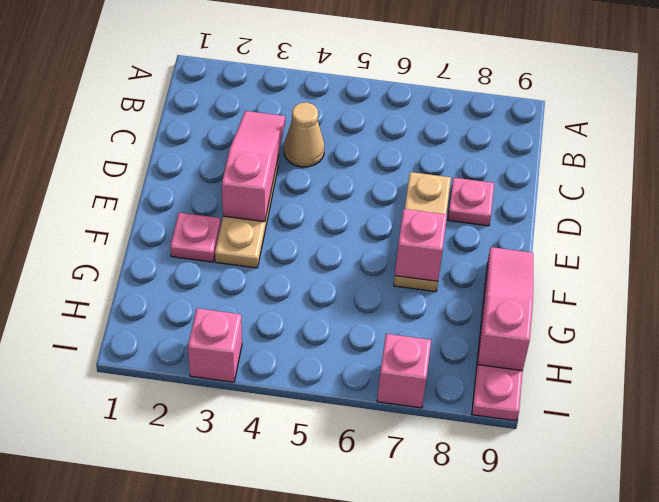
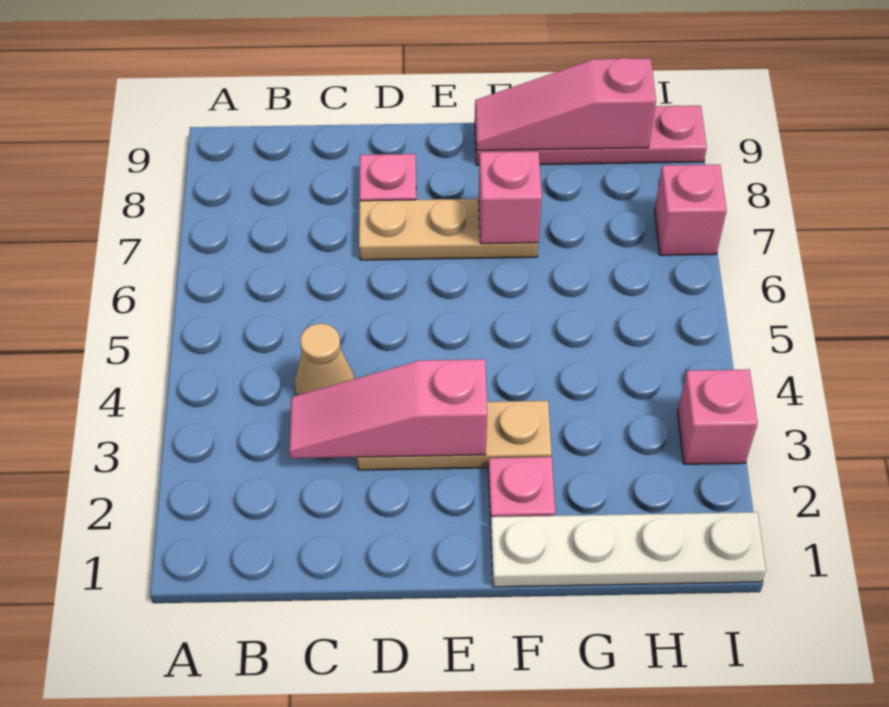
none -> white 1x4 plate [491,512,766,587]

